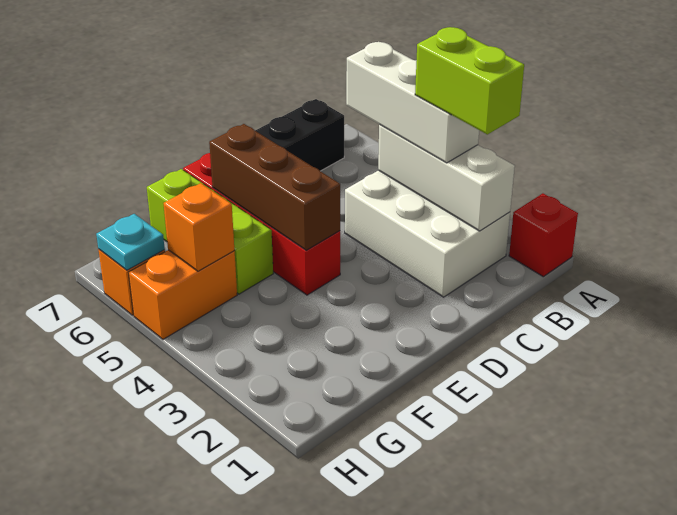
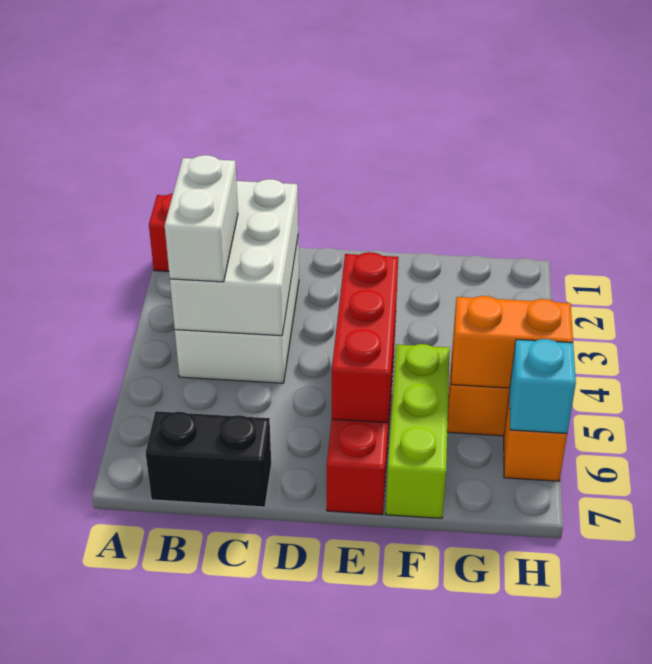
white 1x3 brick [378,124,515,231] -> white 2x3 brick [170,179,298,336]
lime 1x2 brick [415,27,524,134] -> none
white 1x3 brick [346,42,479,163] -> white 1x2 brick [165,155,238,282]
brown 1x3 brick [209,124,340,250] -> red 1x3 brick [332,252,398,423]
orange 1x1 brick [163,183,234,271] -> orange 1x2 brick [451,296,573,388]
cyan 1x1 plate [96,214,165,270] -> cyan 1x1 brick [509,339,576,433]

